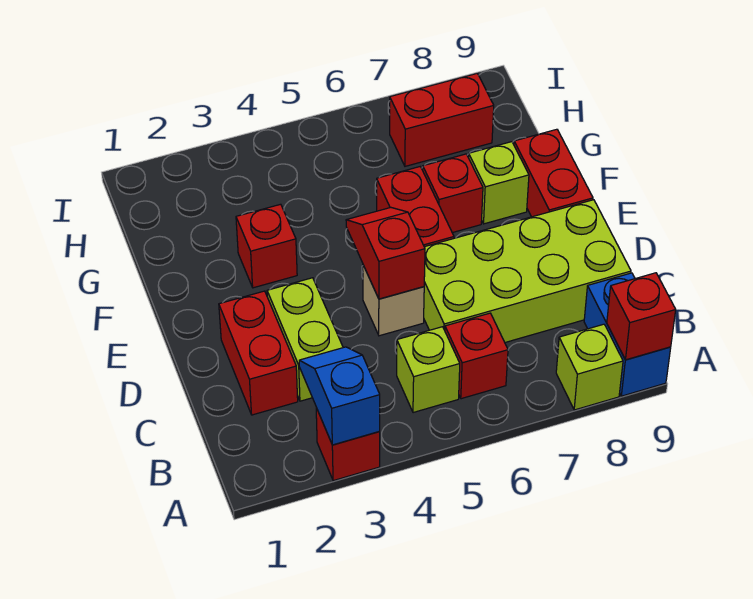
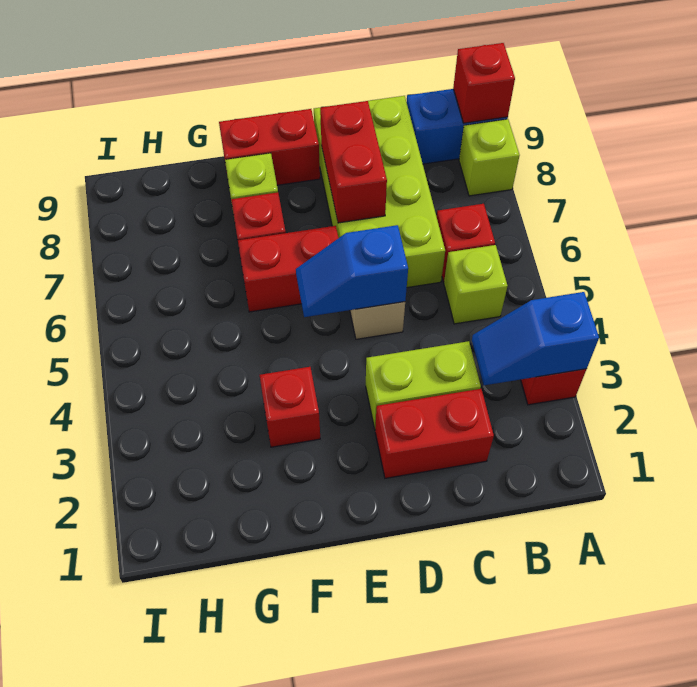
red 1x2 slope [346,208,425,299] -> blue 1x2 slope [296,225,408,317]
red 1x2 brick [390,74,494,166] -> red 1x2 brick moved to [320,101,387,223]

